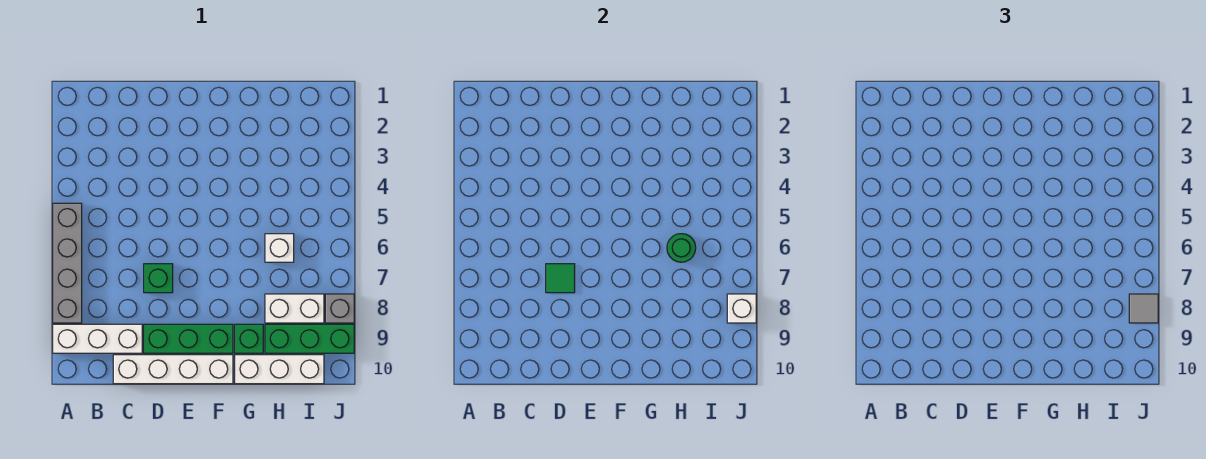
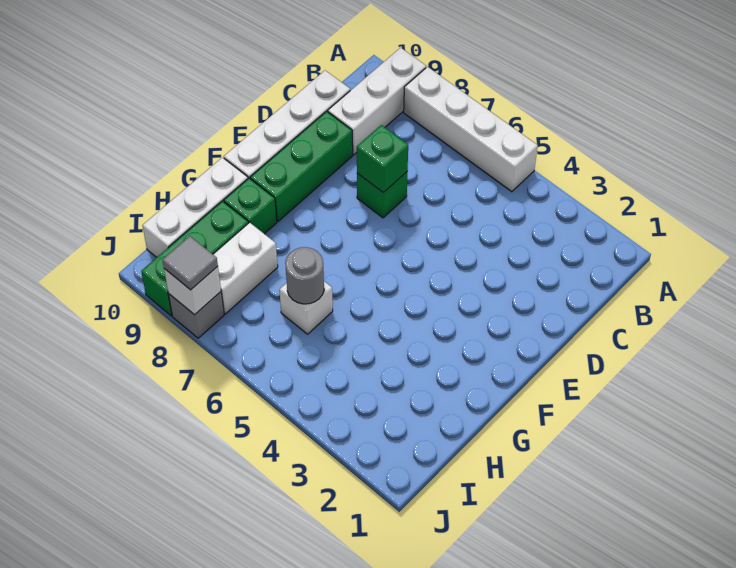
grey 1x4 brick [53,203,82,323] -> white 1x4 brick [404,67,538,192]
green 1x1 tile [546,264,575,293] -> green 1x1 brick [357,125,408,193]
green 1x1 round brick [667,234,696,262] -> grey 1x1 round brick [285,247,324,304]

